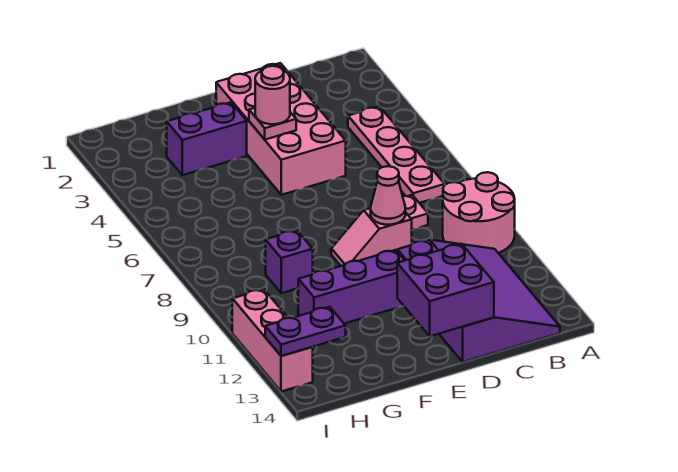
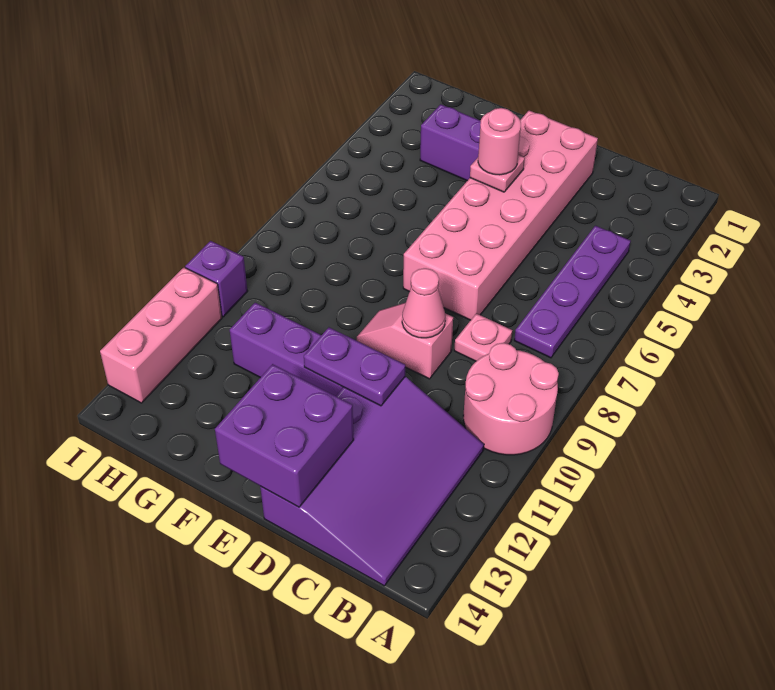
pink 1x4 plate [348,106,445,203] -> purple 1x4 plate [514,226,631,358]
pink 2x4 brick [216,63,346,195] -> pink 2x6 brick [403,110,598,320]
purple 1x1 brick [266,230,313,293] -> purple 1x1 brick moved to [185,241,248,317]
purple 1x2 plate [265,307,346,356] -> purple 1x2 plate moved to [304,327,405,406]

